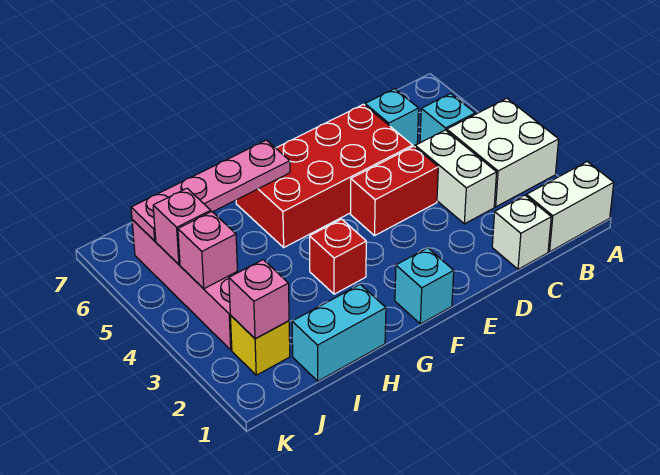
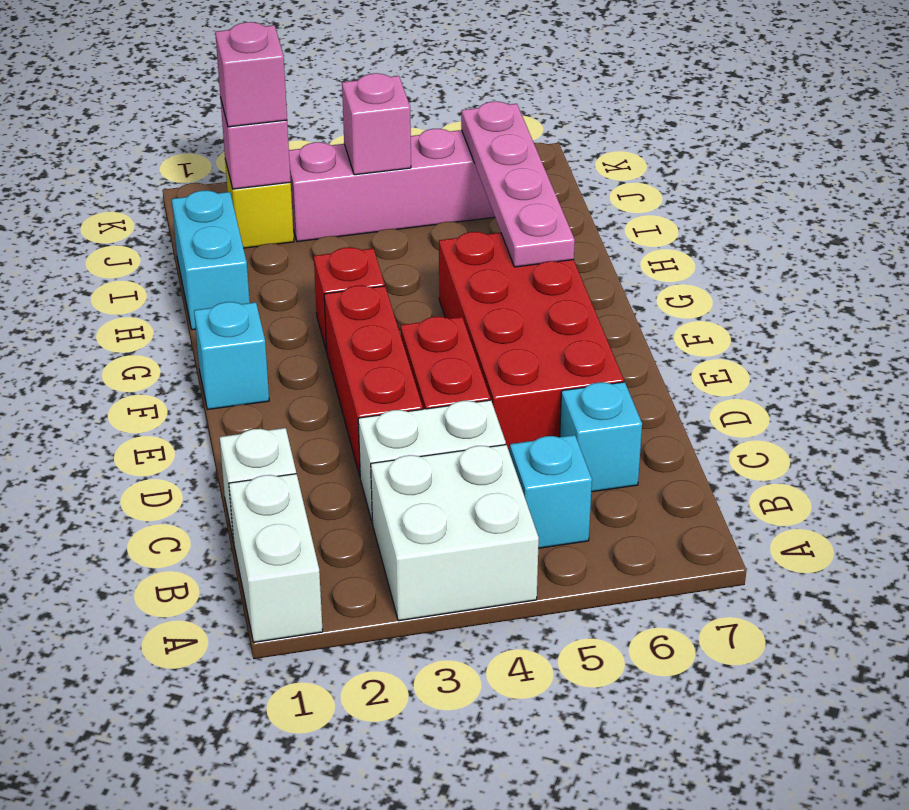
none -> red 1x3 brick [324,285,423,476]
pink 1x1 brick [153,188,211,265] -> pink 1x1 brick moved to [215,22,287,127]

